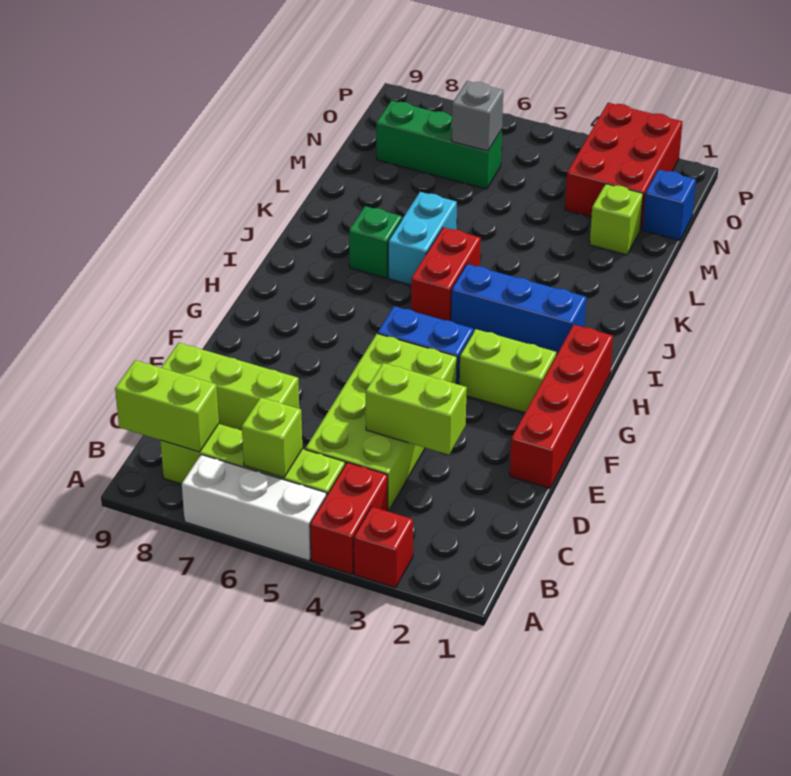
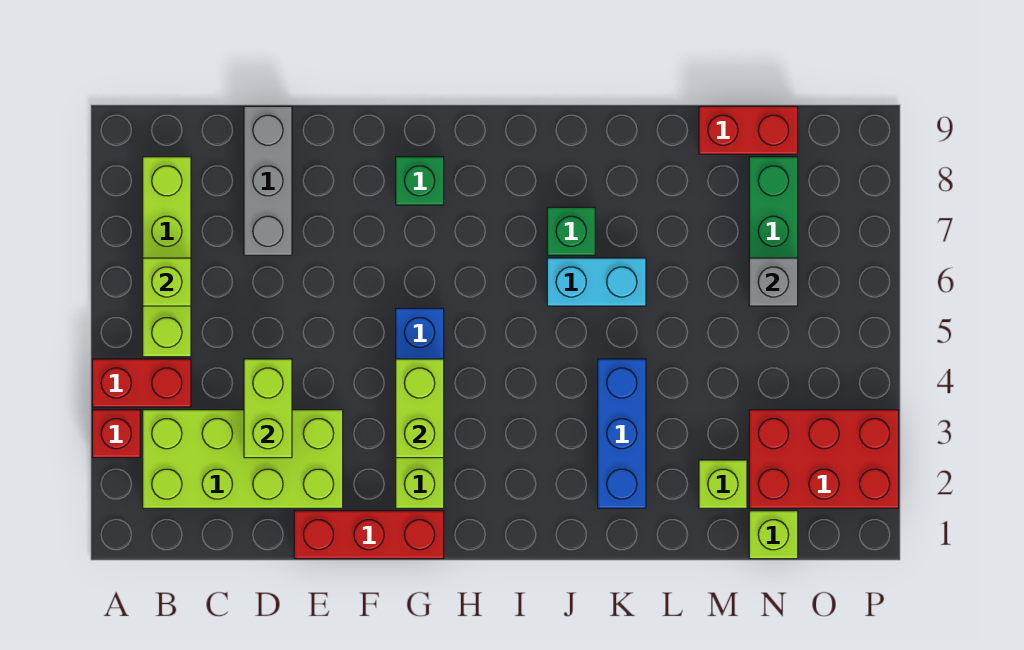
white 1x3 brick [182,455,326,561] -> none
lime 1x2 brick [115,360,219,452] -> lime 1x2 brick moved to [396,359,444,458]
lime 2x4 brick [305,334,457,511] -> lime 2x4 brick moved to [143,410,343,508]
lime 1x3 brick [161,343,299,431] -> grey 1x3 brick [244,106,292,255]
red 1x4 brick [510,325,613,488] -> red 1x3 brick [294,511,444,559]
none -> green 1x1 brick [396,157,444,205]
blue 1x3 brick [451,264,586,356] -> blue 1x3 brick moved to [598,359,646,508]
red 1x2 brick [411,227,481,321] -> red 1x2 brick moved to [699,106,798,154]
blue 1x1 brick [643,170,696,240] -> lime 1x1 brick [749,511,798,559]

